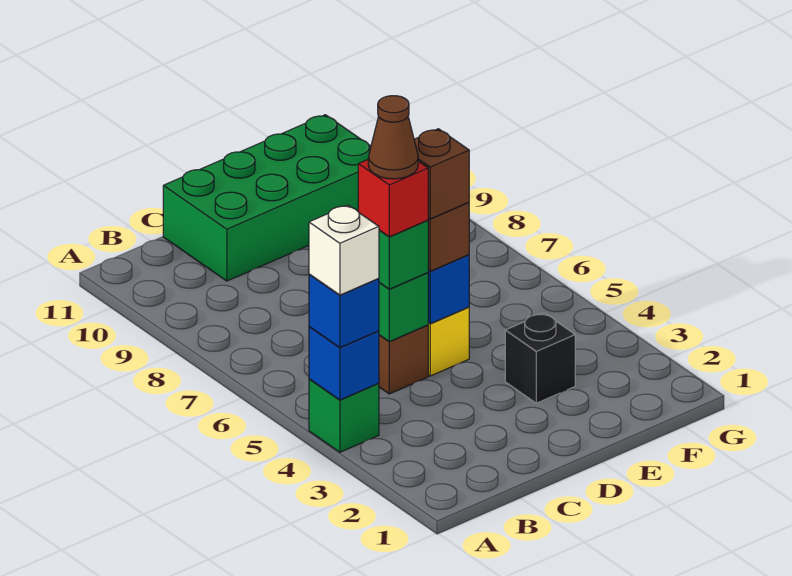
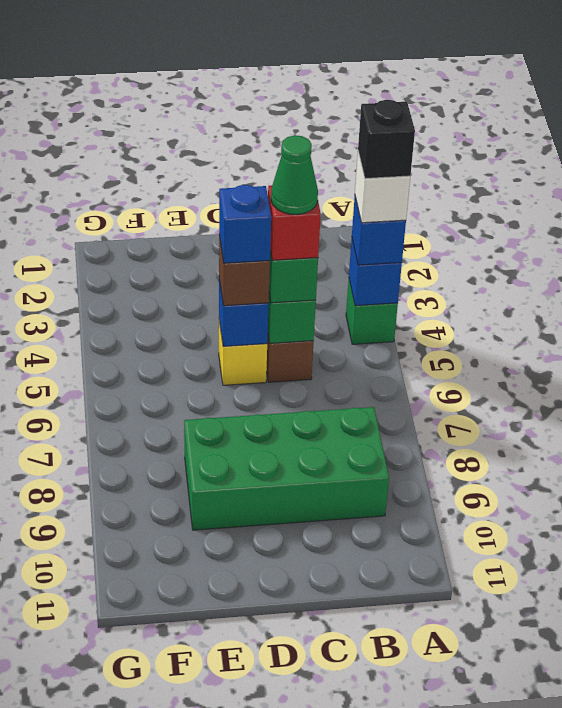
brown 1x1 cone [368,96,418,179] -> green 1x1 cone [271,135,318,214]
green 2x4 brick [163,115,371,281] -> green 2x4 brick moved to [184,407,389,530]
brown 1x1 brick [414,129,469,219] -> blue 1x1 brick [219,185,271,263]
black 1x1 brick [505,313,575,403] -> black 1x1 brick moved to [358,100,415,179]

